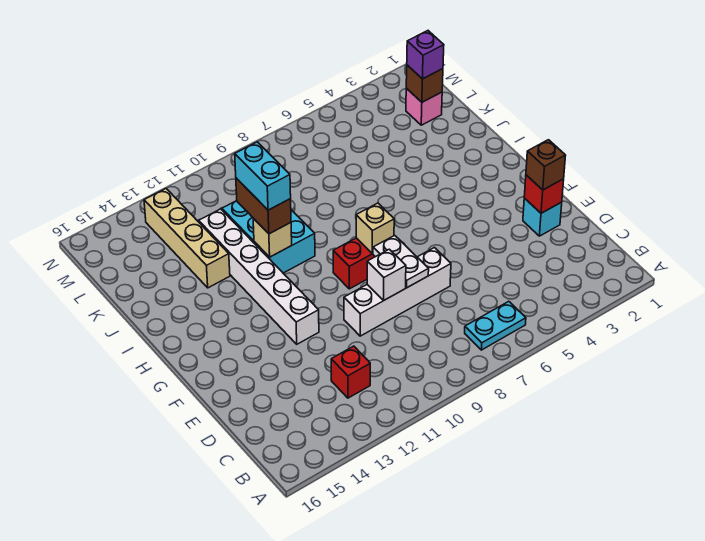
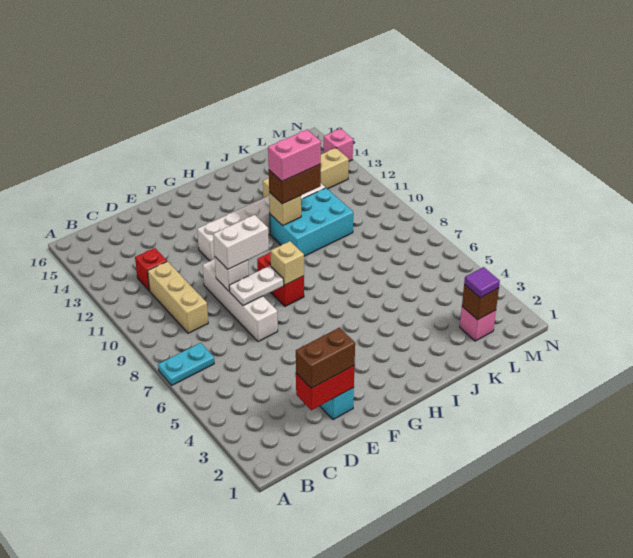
cyan 1x2 plate [465,301,526,350] -> cyan 1x2 plate turned to [158,343,214,385]
none -> tan 1x3 brick [148,261,208,333]
red 1x1 brick [524,175,564,213] -> red 1x2 brick [296,366,355,410]
brown 1x1 brick [526,140,566,190] -> brown 1x2 brick [296,328,355,388]
none -> white 1x2 brick [213,215,269,269]
cyan 1x2 brick [235,142,291,210] -> pink 1x2 brick [268,130,321,181]
purple 1x1 brick [407,31,444,79] -> purple 1x1 tile [464,267,500,298]
none -> pink 1x1 brick [323,129,353,161]

